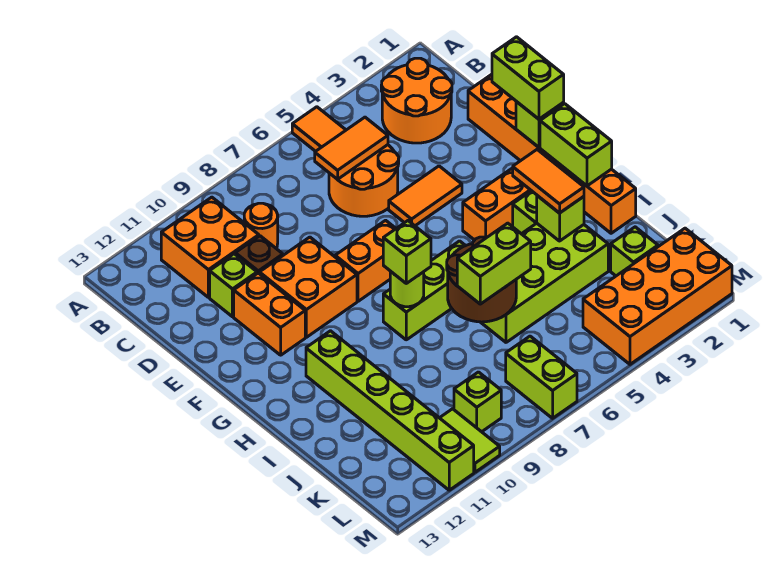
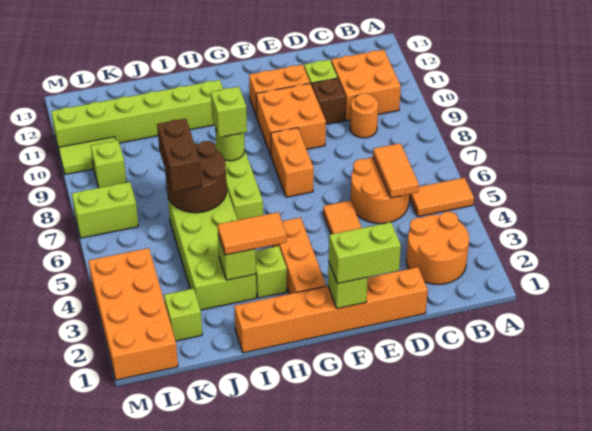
lime 1x2 brick [540,104,612,186] -> none
lime 1x2 brick [457,223,531,304] -> brown 1x2 brick [157,119,201,192]

